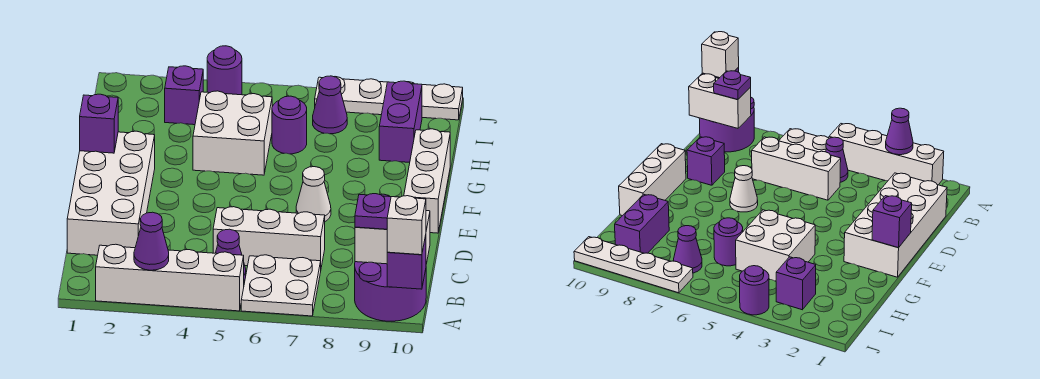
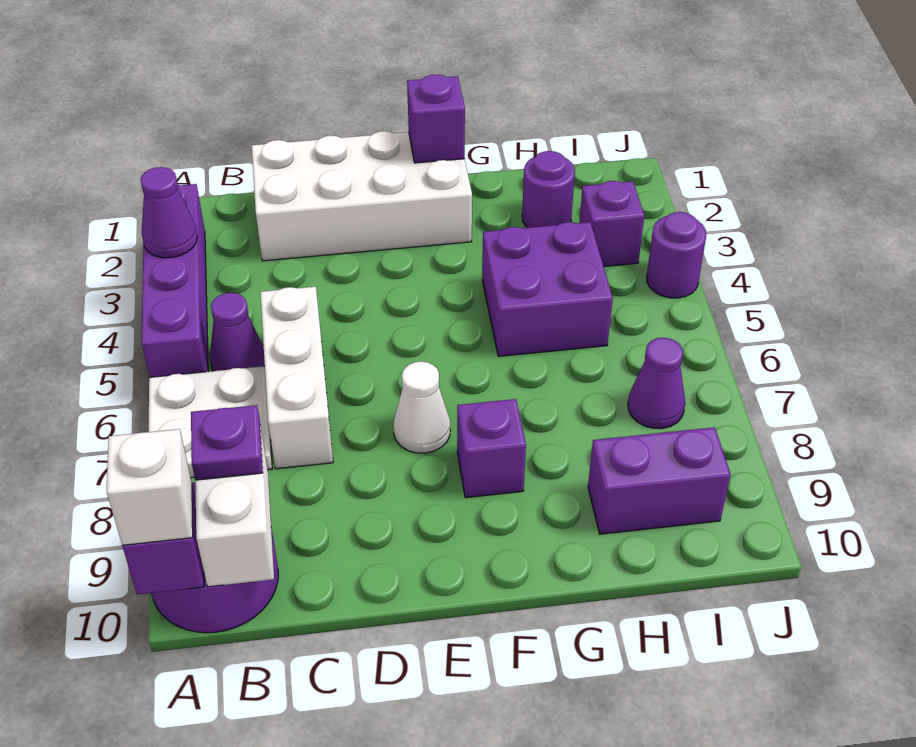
white 1x4 brick [96,244,244,311] -> purple 1x4 brick [142,184,208,377]
purple 1x1 brick [687,137,725,185] -> purple 1x1 brick moved to [457,399,526,498]
white 1x3 brick [404,129,450,233] -> none
white 2x2 brick [193,91,272,175] -> purple 2x2 brick [482,222,613,356]
purple 1x1 round brick [272,96,307,154] -> purple 1x1 round brick moved to [522,151,575,228]
white 1x4 plate [315,77,463,120] -> none

